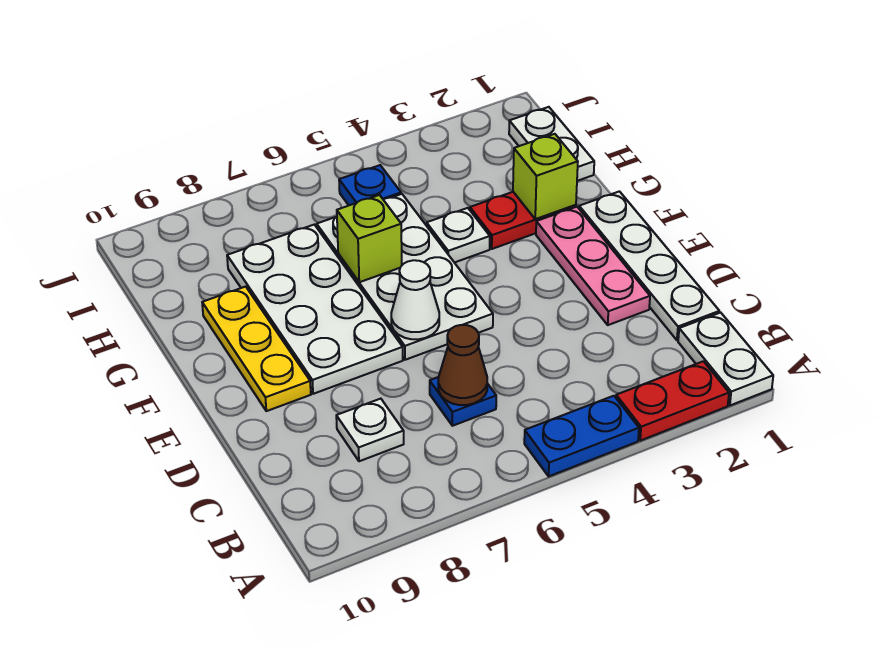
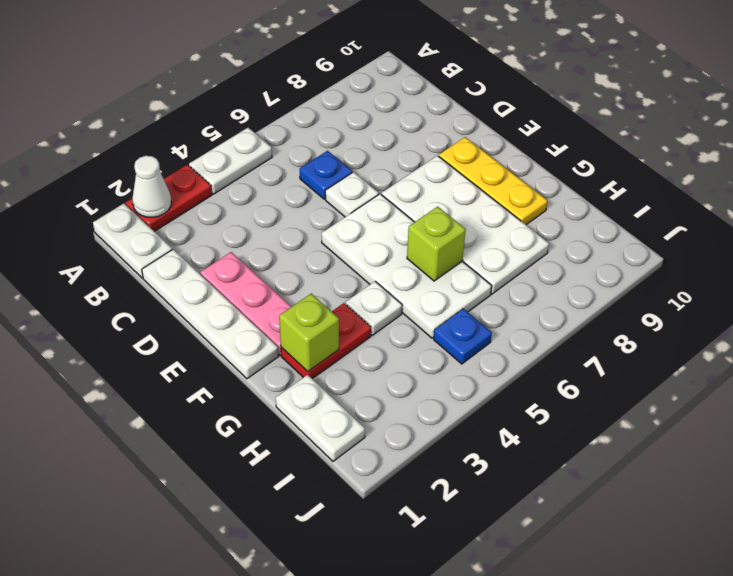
blue 1x2 plate [524,396,639,476] -> white 1x2 plate [189,128,272,194]
brown 1x1 cone [438,325,487,405] -> none
white 1x1 plate [336,399,404,461] -> white 1x1 plate moved to [325,172,379,217]
white 1x1 cone [391,260,439,339] -> white 1x1 cone moved to [132,156,171,217]

